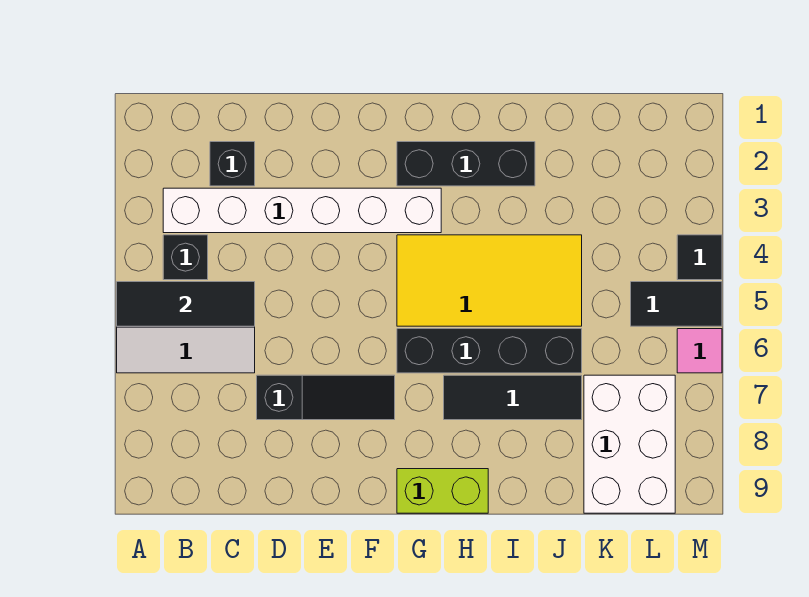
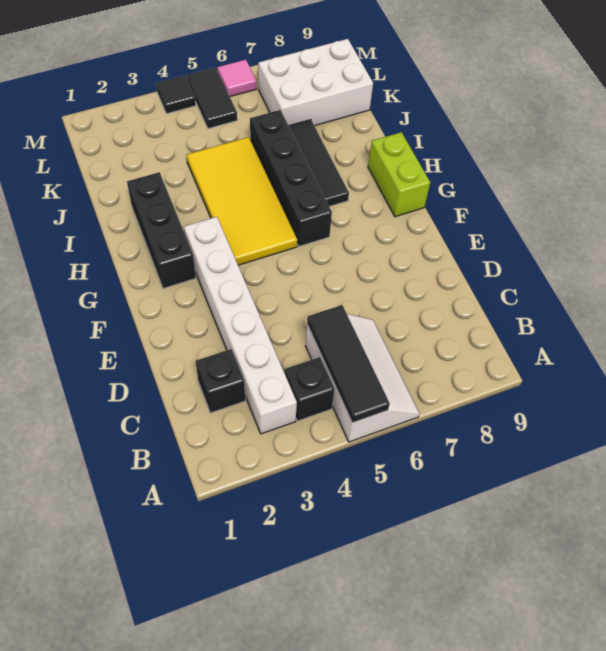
black 1x3 slope [257,375,395,420] -> none

